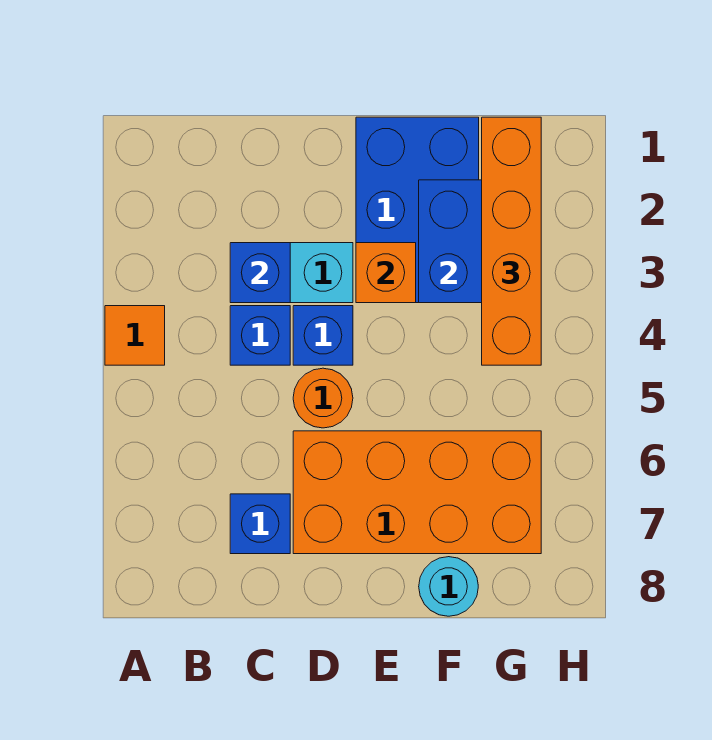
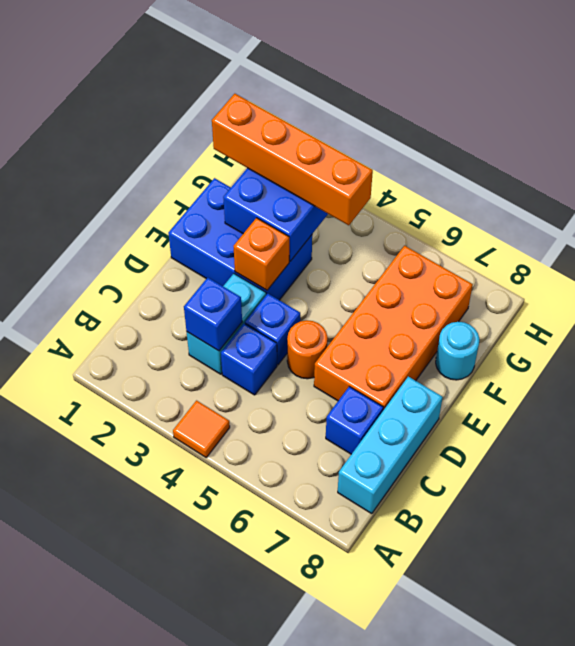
none -> cyan 1x3 brick [338,377,443,514]

